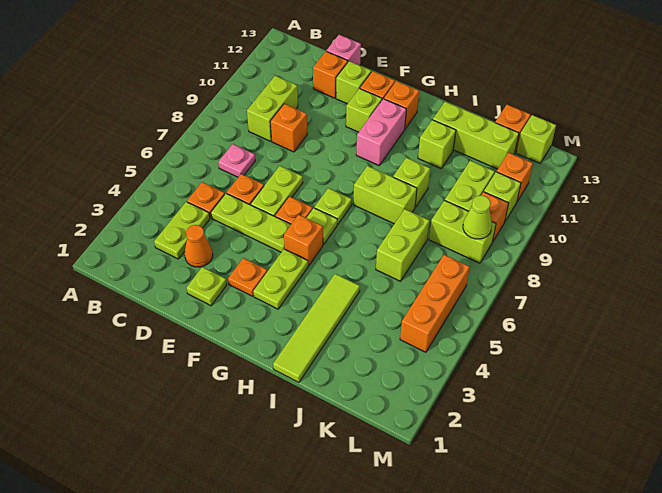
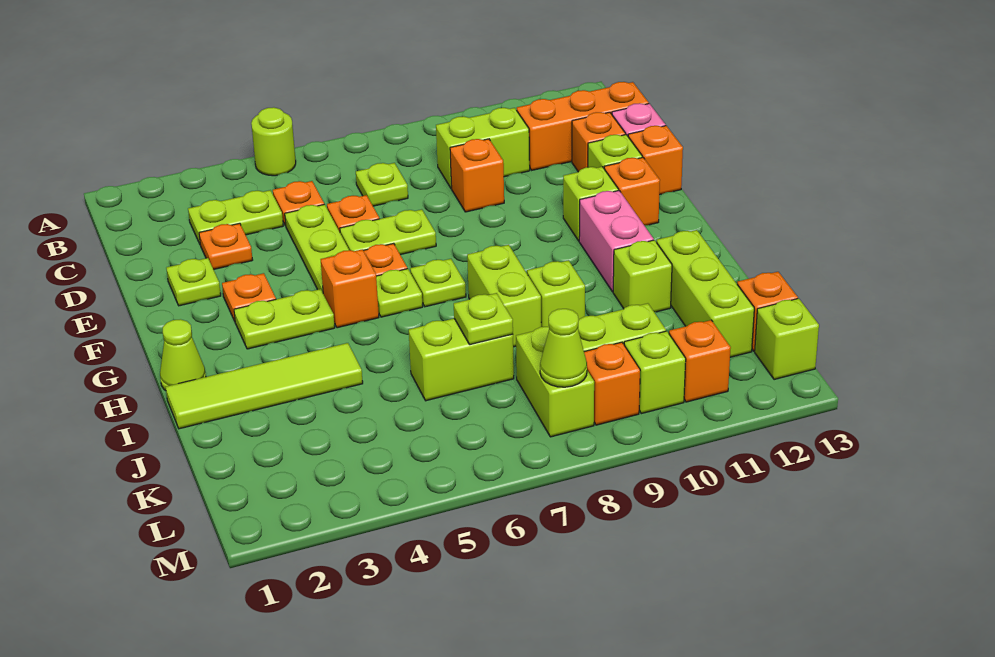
none -> lime 1x1 round brick [251,107,296,176]
pink 1x1 plate [218,144,255,177] -> lime 1x1 plate [356,163,408,206]
orange 1x1 cone [184,225,213,267] -> orange 1x1 plate [199,223,253,270]
pink 1x2 brick [356,99,406,165] -> pink 1x2 brick turned to [579,191,654,292]
orange 1x1 brick [384,81,419,129] -> orange 1x1 brick moved to [628,126,683,195]
none -> lime 1x1 cone [160,319,206,391]
none -> lime 1x1 plate [454,293,513,345]
orange 1x3 brick [400,255,470,352] -> orange 1x3 brick moved to [517,82,649,170]

